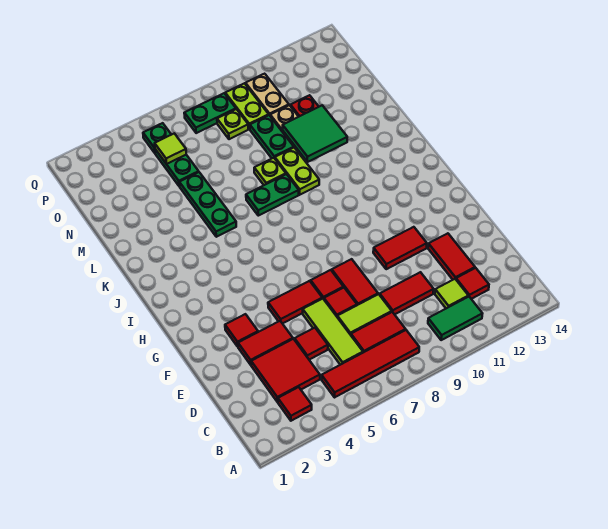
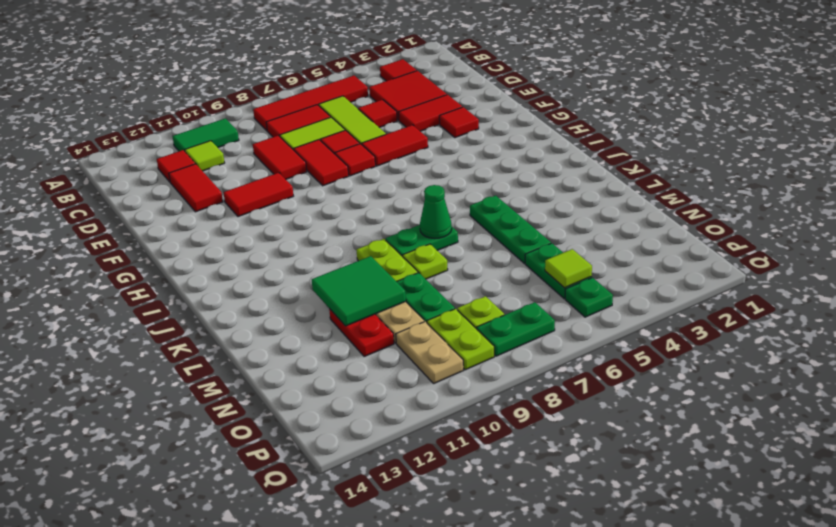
red 1x2 tile [380,272,434,315] -> red 1x2 tile turned to [253,135,307,179]
none -> green 1x1 cone [420,185,452,239]

